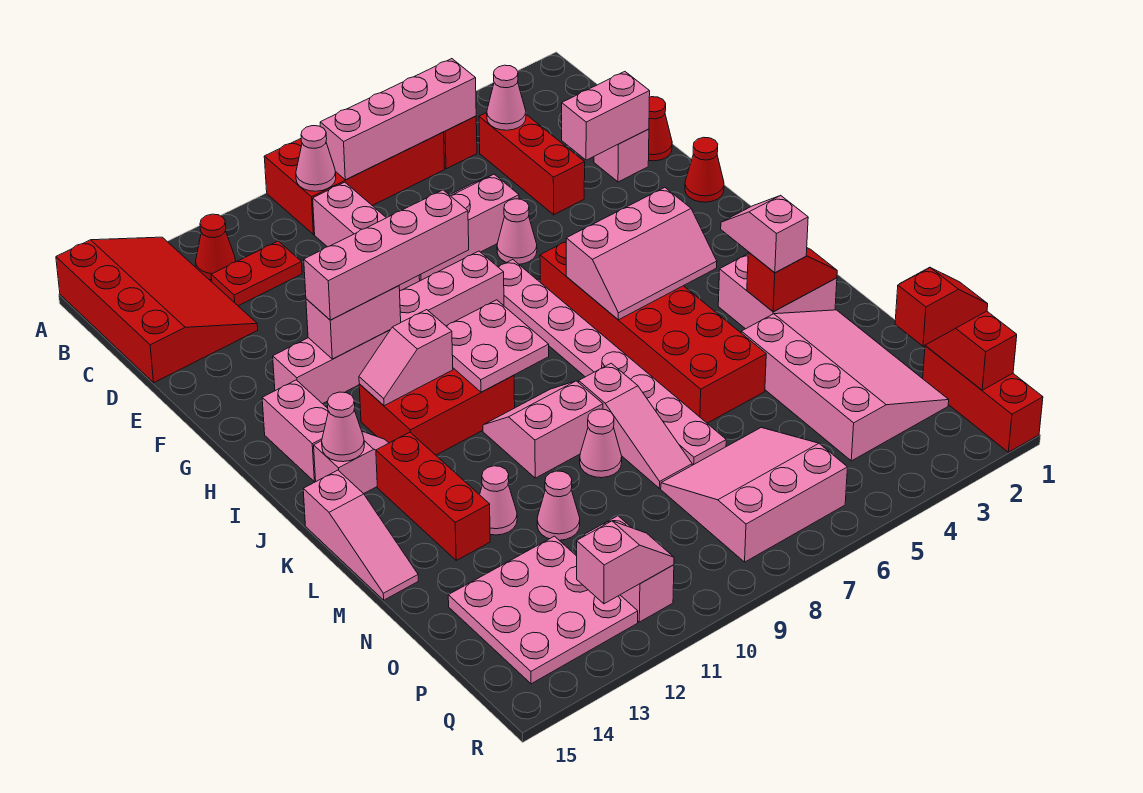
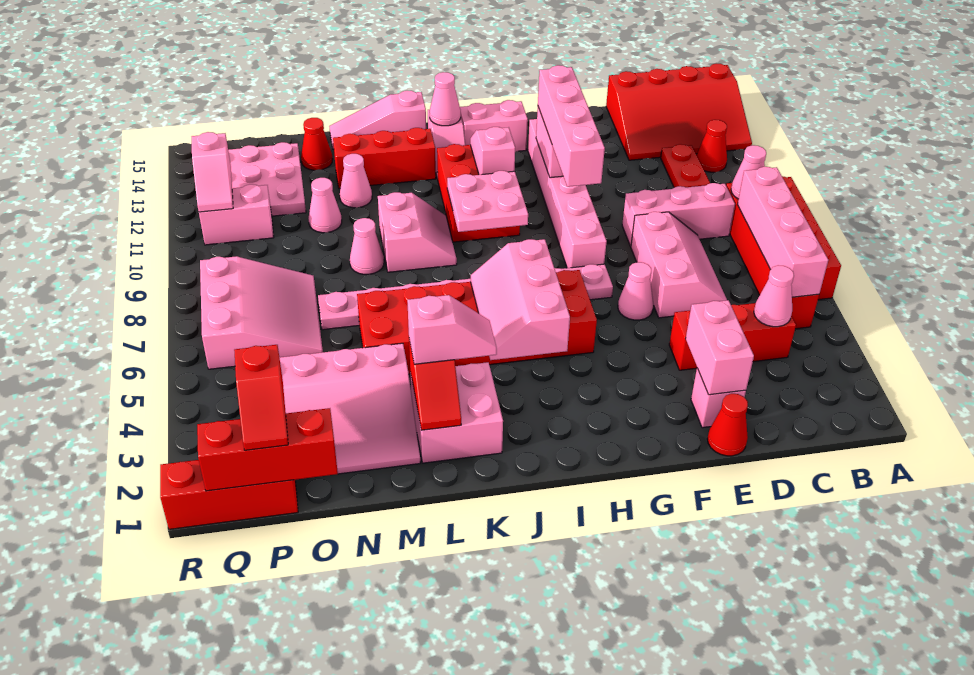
red 1x1 cone [685,137,724,202] -> red 1x1 cone moved to [301,118,333,170]
pink 1x3 slope [579,363,692,488] -> none

